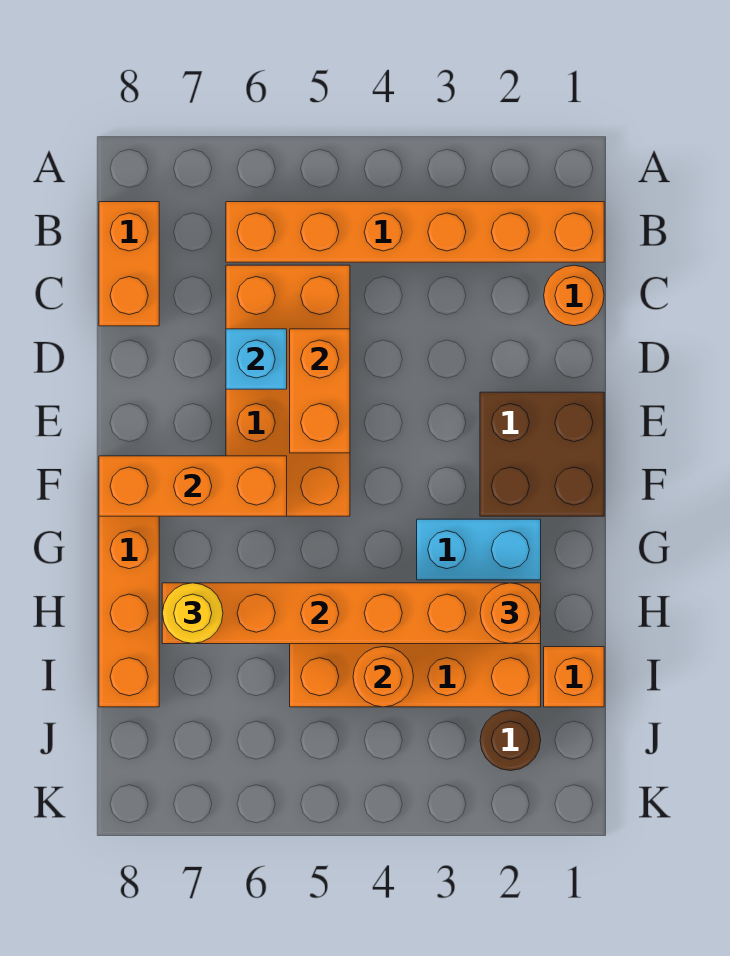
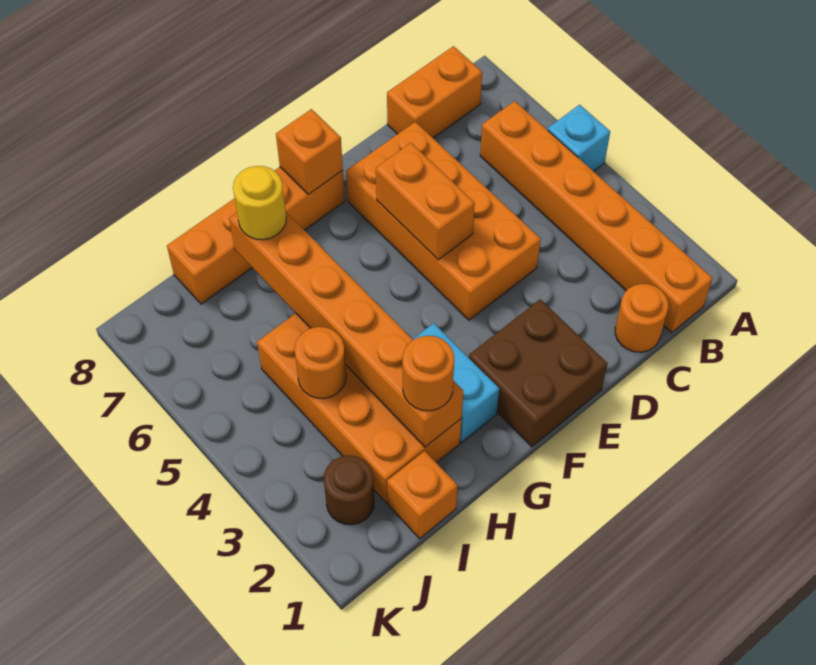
orange 2x4 brick [226,265,350,516] -> orange 2x4 brick turned to [346,122,541,320]
orange 1x2 brick [290,329,350,453] -> orange 1x2 brick turned to [376,143,475,260]
cyan 1x1 brick [226,329,287,389] -> cyan 1x1 brick moved to [548,105,610,171]
orange 1x3 brick [99,456,287,516] -> orange 1x1 brick [276,109,343,195]

